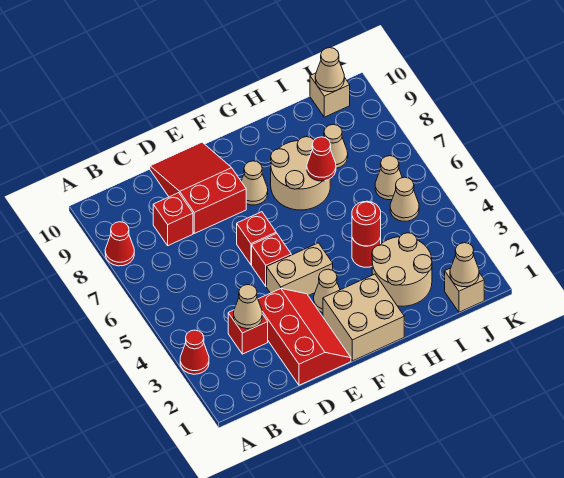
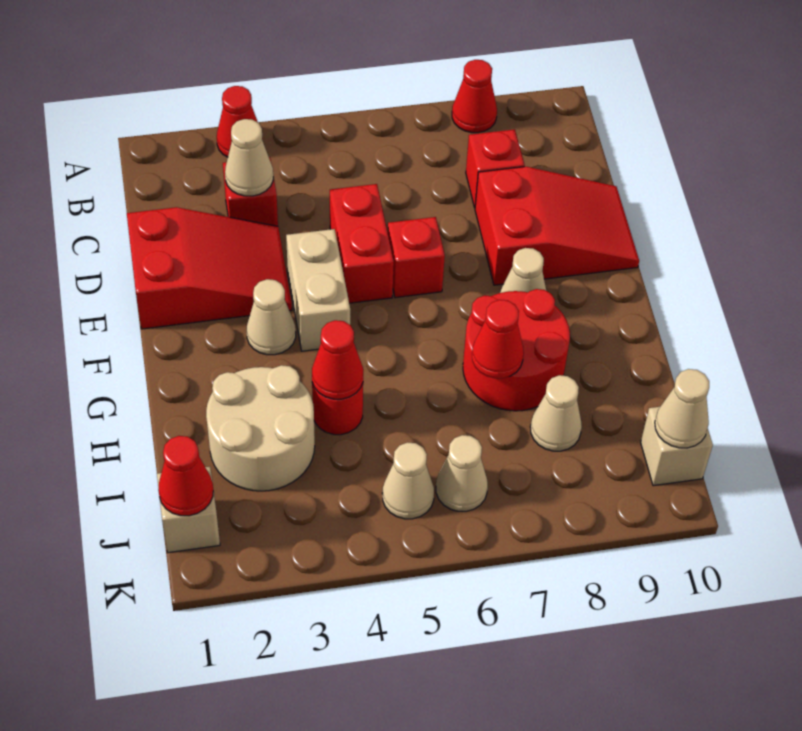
red 2x3 slope [258,289,351,385] -> red 2x3 slope turned to [127,207,292,329]
red 1x1 brick [252,233,291,286] -> red 1x2 brick [330,184,394,303]
tan 2x2 brick [323,274,404,361] -> none
tan 2x2 round brick [271,137,330,210] -> red 2x2 round brick [463,289,570,411]
red 1x1 round brick [352,201,381,246] -> red 1x1 cone [312,320,363,399]
tan 1x1 cone [450,243,479,287] -> red 1x1 cone [158,436,213,516]

